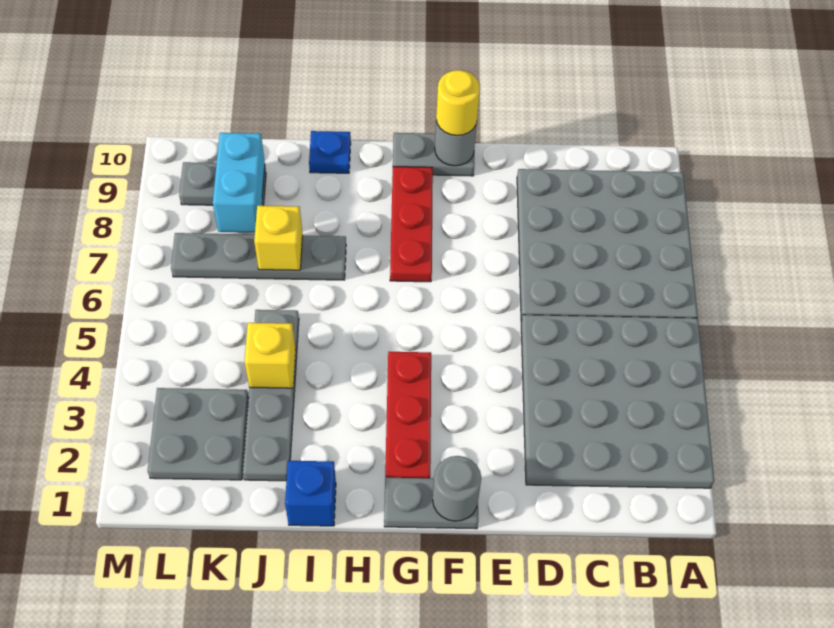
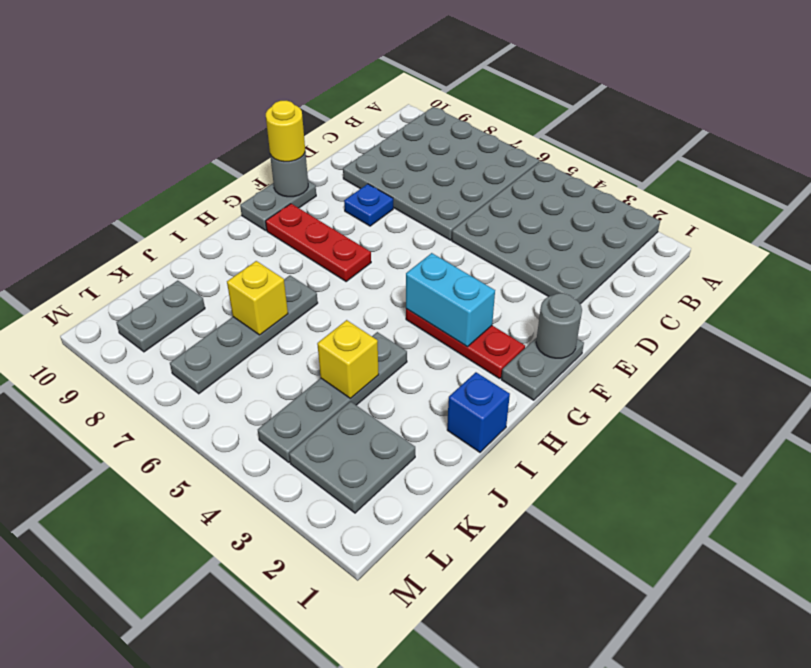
blue 1x1 plate [309,131,351,173] -> blue 1x1 plate moved to [344,184,393,226]
grey 1x4 plate [243,310,299,481] -> grey 1x4 plate turned to [258,332,407,462]
cyan 1x2 brick [213,133,265,232] -> cyan 1x2 brick moved to [406,253,495,347]

